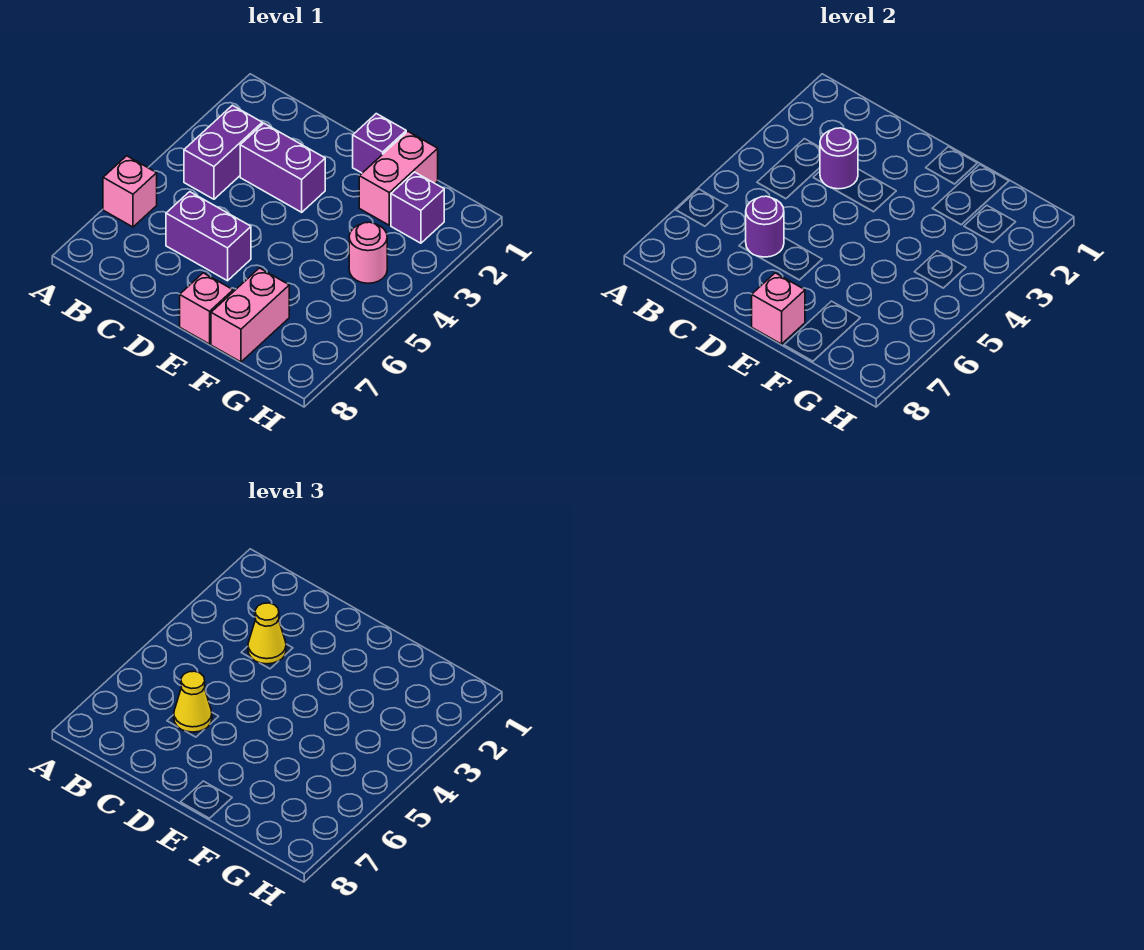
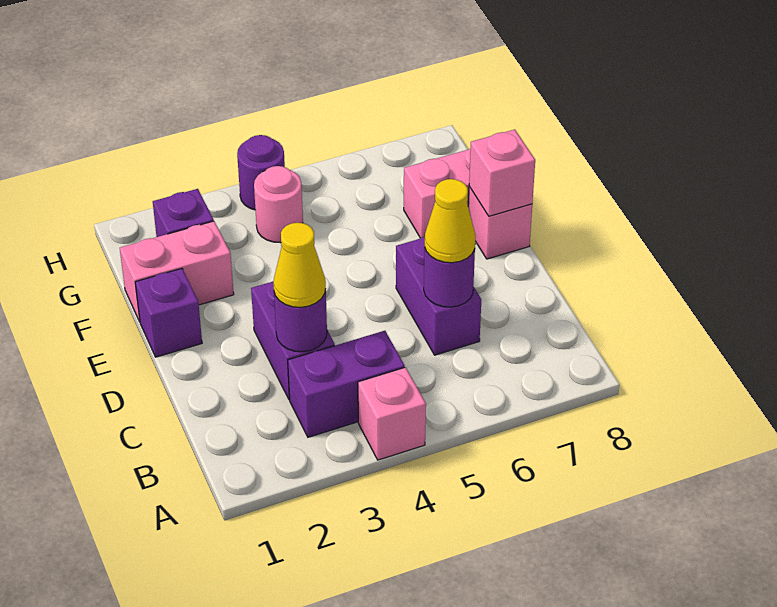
pink 1x1 brick [103,156,157,227] -> pink 1x1 brick moved to [358,367,426,460]
none -> purple 1x1 round brick [237,135,285,210]

